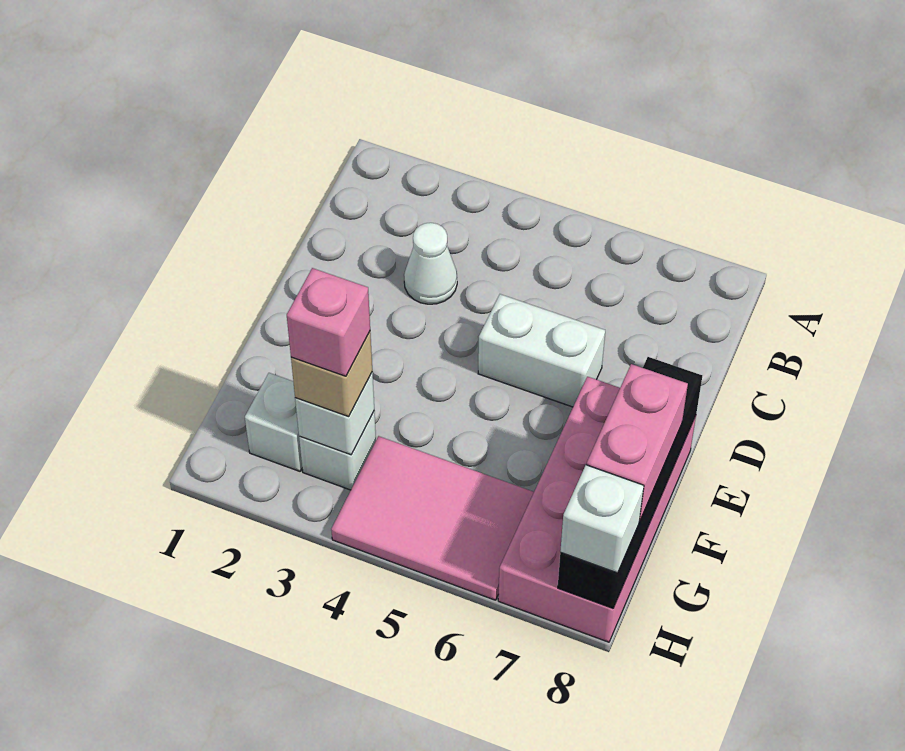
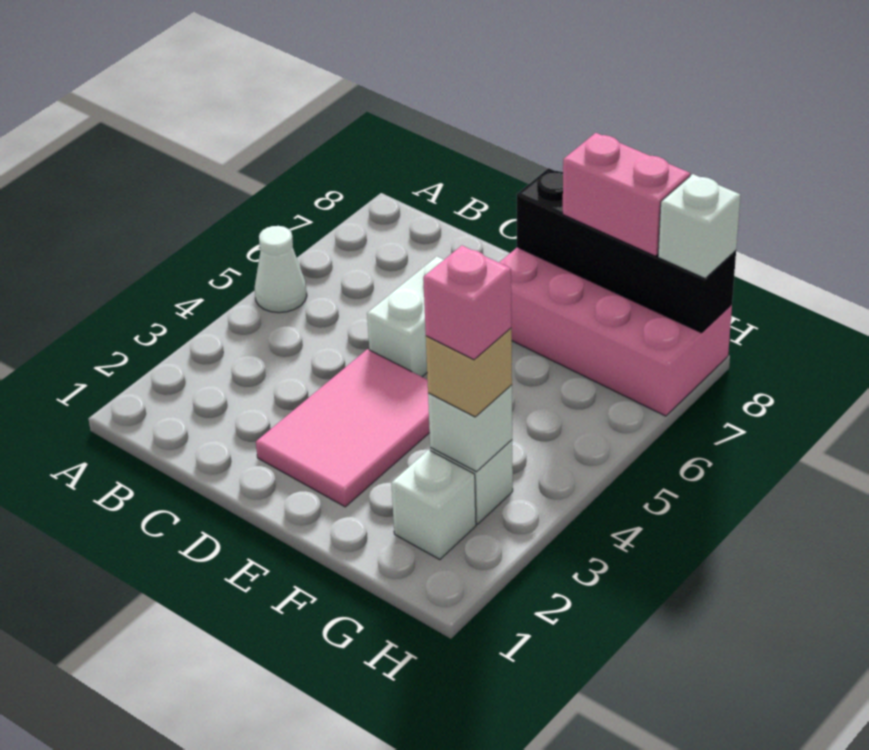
white 1x1 cone [404,223,457,304] -> white 1x1 cone moved to [255,226,307,313]
pink 2x3 tile [331,436,534,600] -> pink 2x3 tile moved to [256,349,430,507]

